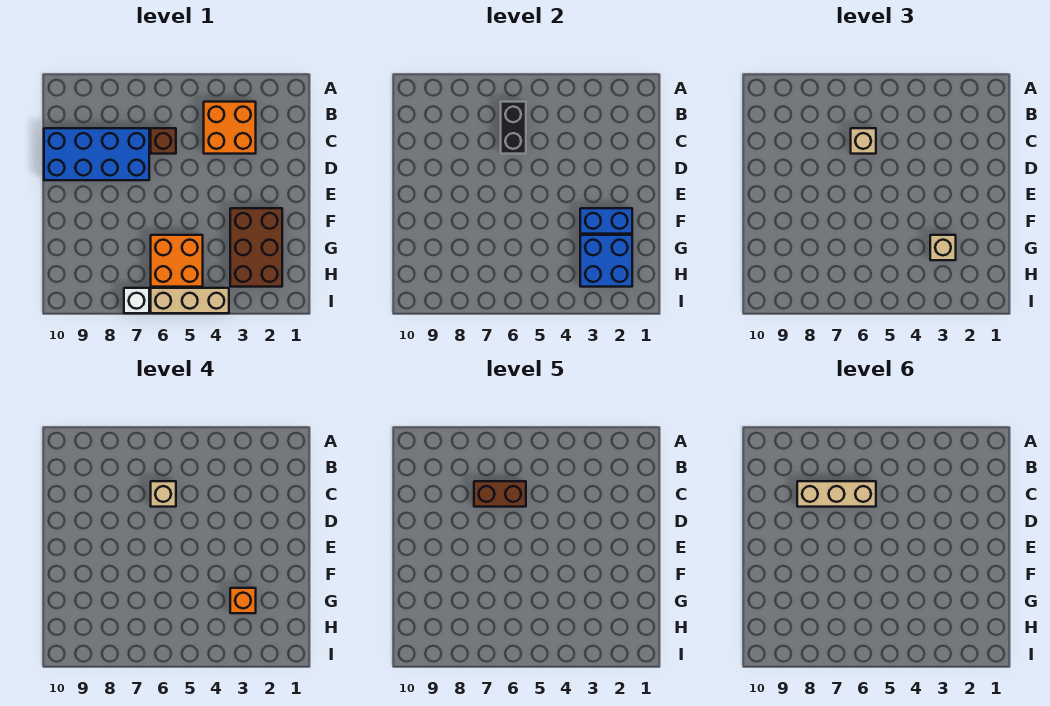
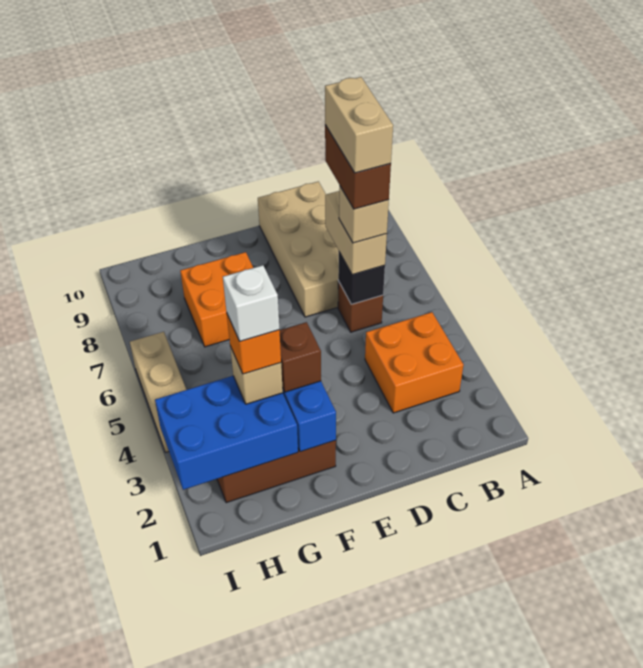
black 1x2 brick [501,102,526,154] -> black 1x1 brick [338,252,385,304]
tan 1x1 brick [851,128,876,154] -> tan 1x2 brick [325,191,387,275]
tan 1x3 brick [797,481,876,507] -> tan 1x2 brick [325,77,393,173]
blue 2x4 brick [44,128,149,180] -> tan 2x4 brick [258,182,339,317]
none -> brown 1x1 brick [280,322,321,392]
blue 2x2 brick [580,235,632,287] -> blue 2x3 brick [155,376,298,490]
orange 2x2 brick [151,235,203,287] -> orange 2x2 brick moved to [180,252,253,347]
white 1x1 brick [124,288,149,313] -> white 1x1 brick moved to [223,265,279,341]

